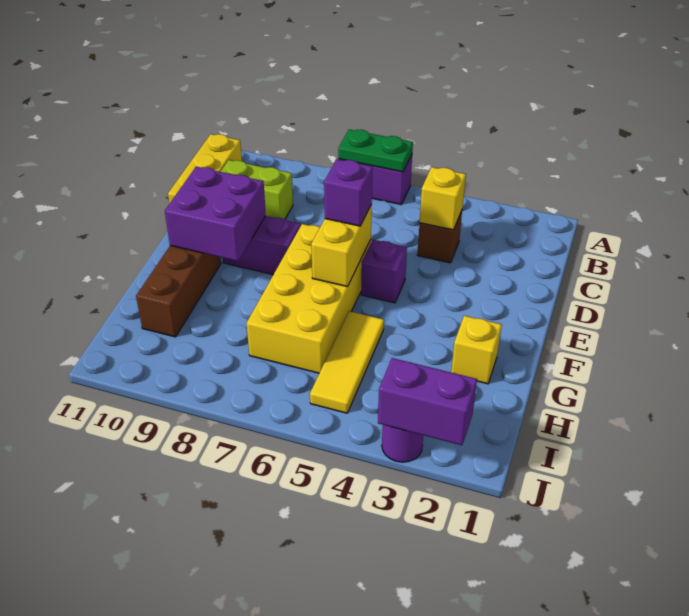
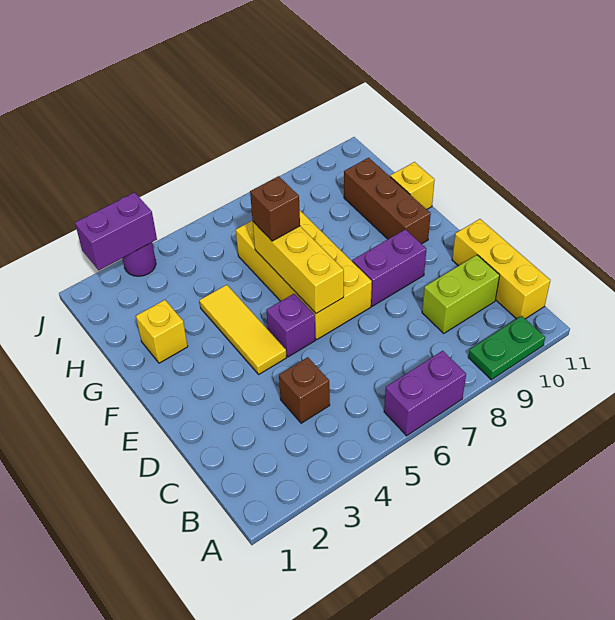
green 1x2 plate [338,129,413,172] -> green 1x2 plate moved to [468,316,545,380]
yellow 1x1 brick [420,167,466,230] -> yellow 1x1 brick moved to [390,162,435,209]
yellow 1x2 brick [311,205,372,287] -> yellow 1x3 brick [253,222,344,314]
purple 1x1 brick [324,160,373,226] -> none
purple 2x2 brick [165,167,266,261] -> none
yellow 1x3 tile [310,311,384,413] -> yellow 1x3 tile moved to [199,285,287,374]
none -> brown 1x1 brick [250,176,300,241]

